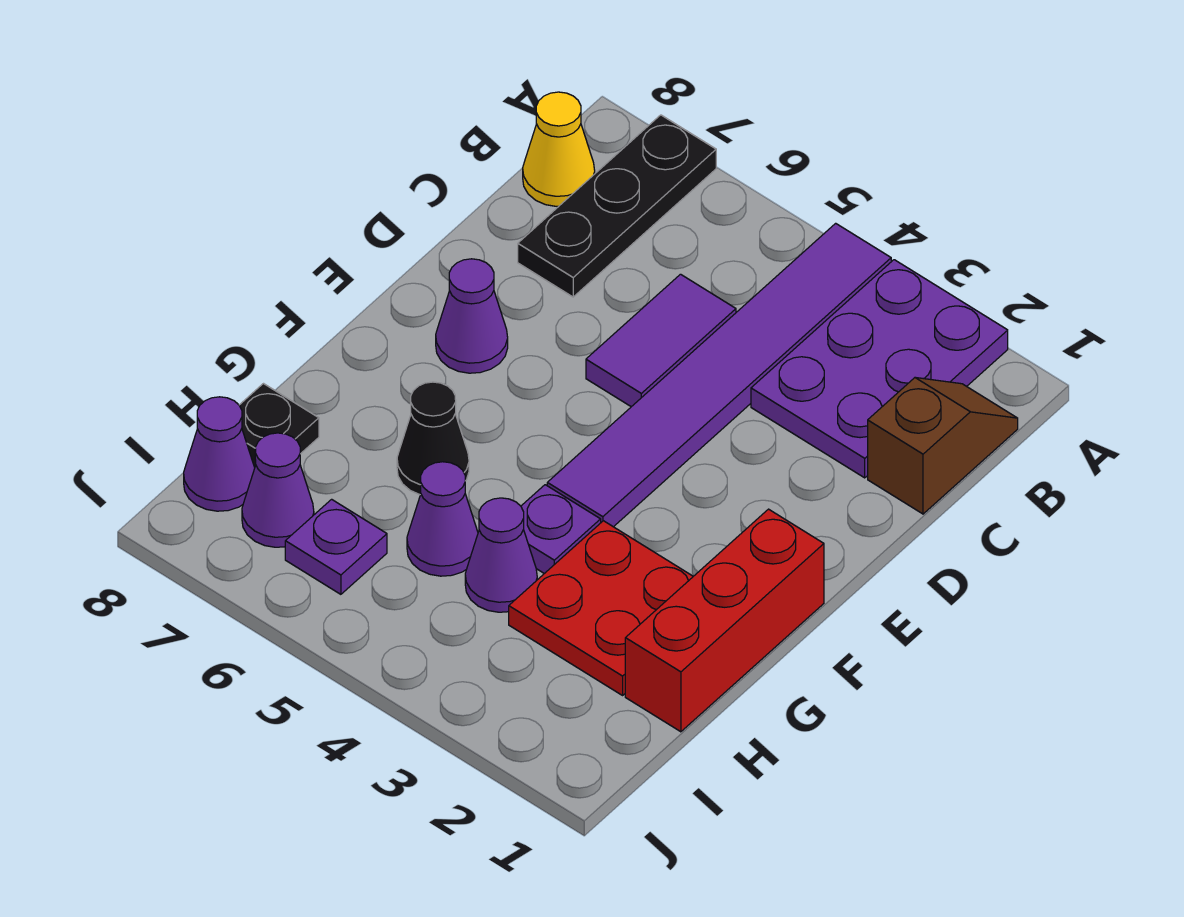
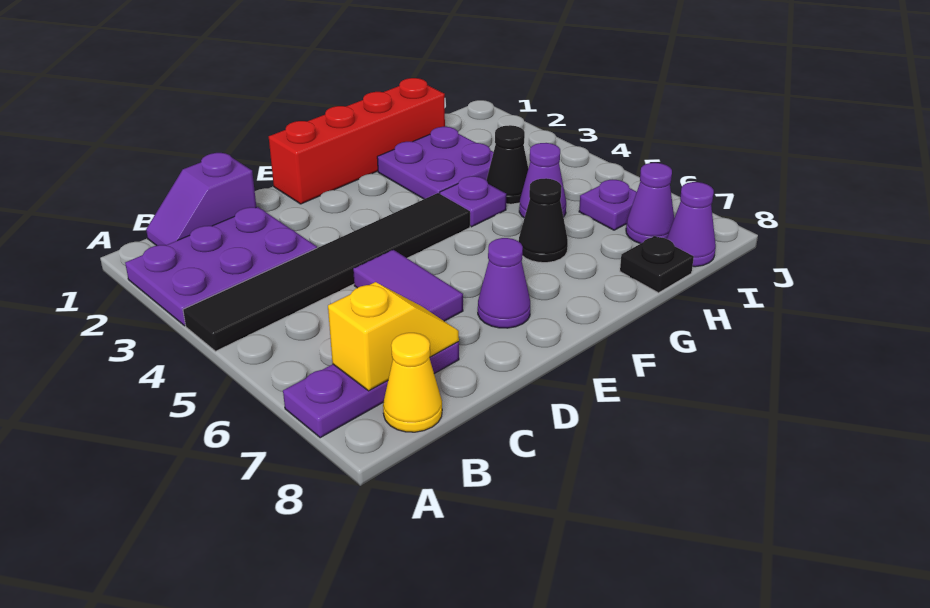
purple 1x6 tile [547,223,891,527] -> black 1x6 tile [183,193,470,351]
black 1x3 plate [518,115,716,297] -> purple 1x3 plate [283,342,459,438]
brown 1x2 slope [868,378,1018,514] -> purple 1x2 slope [146,153,256,246]
none -> yellow 1x2 slope [328,282,459,391]
purple 1x2 tile [586,274,736,407] -> purple 1x2 tile turned to [353,250,463,321]
red 1x3 brick [625,509,824,732] -> red 1x4 brick [269,78,445,204]
red 2x2 plate [509,521,693,695] -> purple 2x2 plate [377,127,493,199]
purple 1x1 cone [465,498,537,612] -> black 1x1 cone [486,125,528,204]

